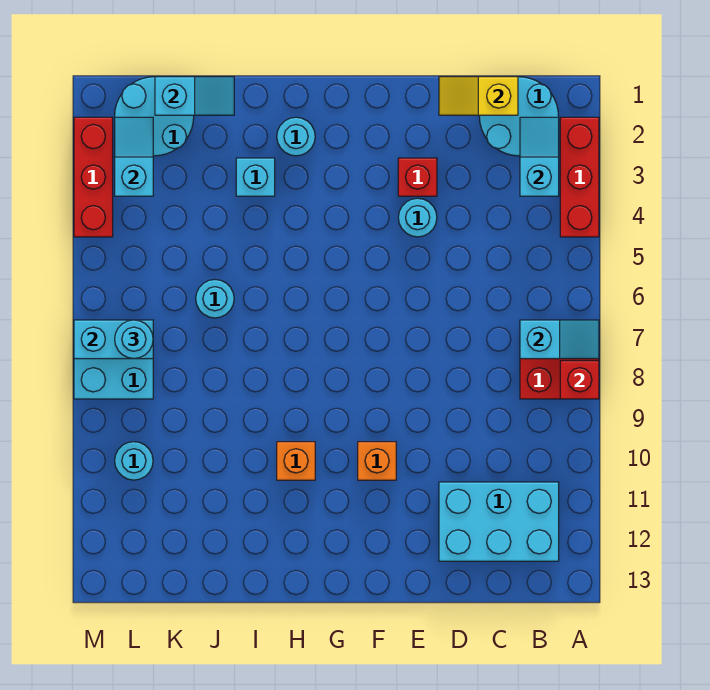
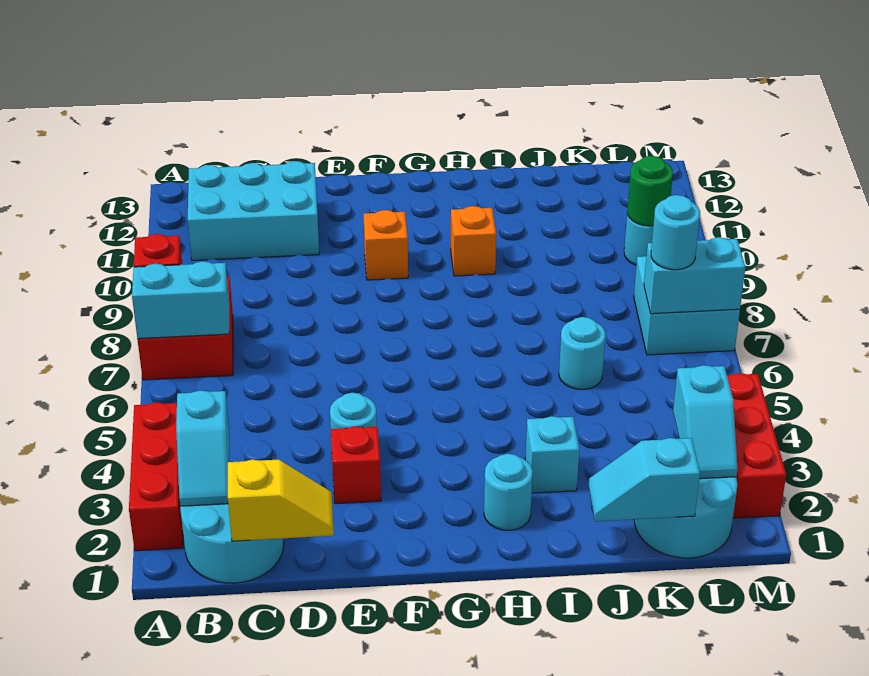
cyan 1x2 slope [520,320,599,359] -> cyan 1x2 brick [132,261,229,339]
none -> green 1x1 round brick [627,156,673,226]

